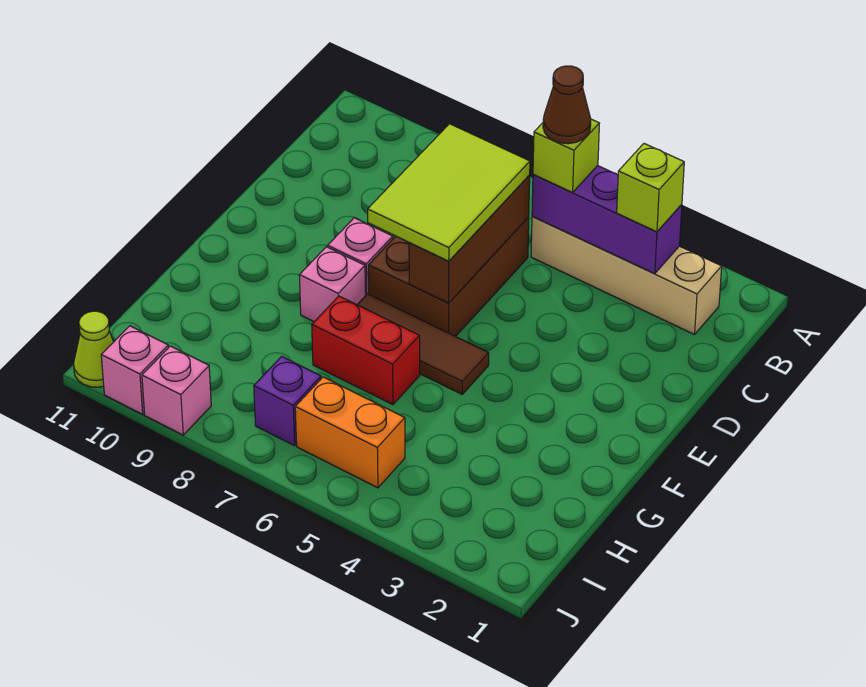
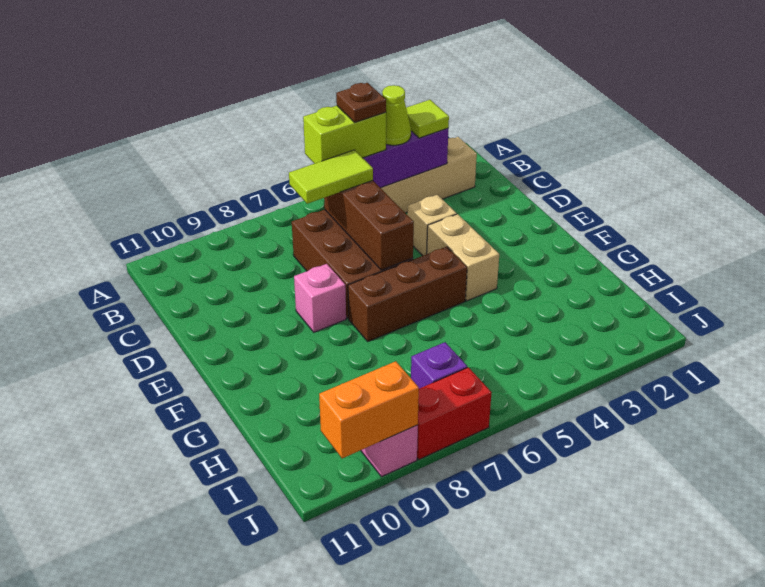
lime 1x1 brick [617,144,684,232] -> lime 1x1 tile [406,100,449,138]
lime 1x1 brick [533,119,600,193] -> lime 1x2 brick [303,106,386,164]
brown 1x1 cone [543,66,591,144] -> brown 1x1 plate [336,83,386,122]
lime 2x3 tile [368,124,530,261] -> lime 1x2 tile [289,150,373,204]
none -> tan 1x1 brick [407,195,457,256]
none -> tan 1x2 brick [427,214,499,301]
brown 1x3 tile [357,294,489,394] -> brown 1x3 brick [348,247,467,341]
pink 1x1 brick [299,247,366,322] -> none
red 1x2 brick [312,296,420,405] -> red 1x2 brick moved to [417,367,492,459]
orange 1x2 brick [295,377,405,488] -> orange 1x2 brick moved to [319,361,419,458]
pink 1x1 brick [101,326,169,414] -> none
lime 1x1 cone [74,311,114,387] -> lime 1x1 cone moved to [382,85,411,145]

